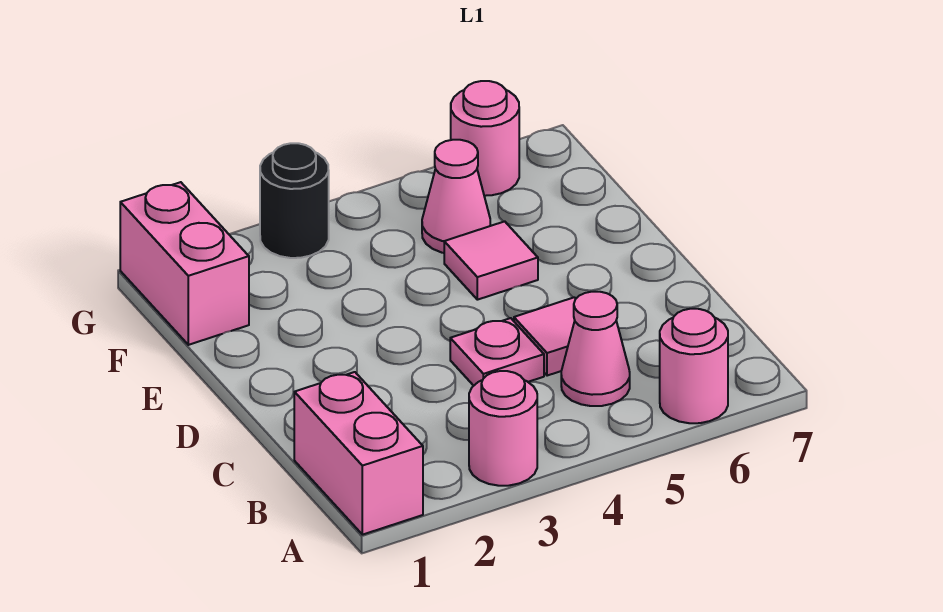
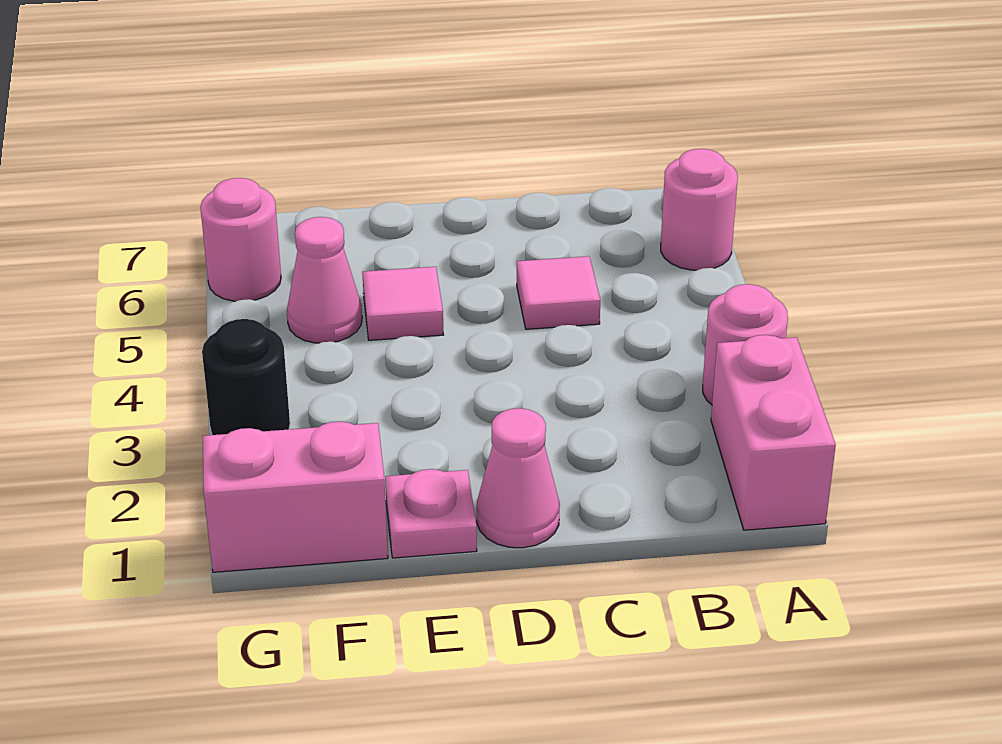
pink 1x2 brick [294,372,423,535] -> pink 1x2 brick turned to [711,335,836,530]
pink 1x1 cone [561,292,630,406] -> pink 1x1 cone moved to [476,408,560,548]
pink 1x1 plate [450,318,544,386] -> pink 1x1 plate moved to [385,469,477,558]

